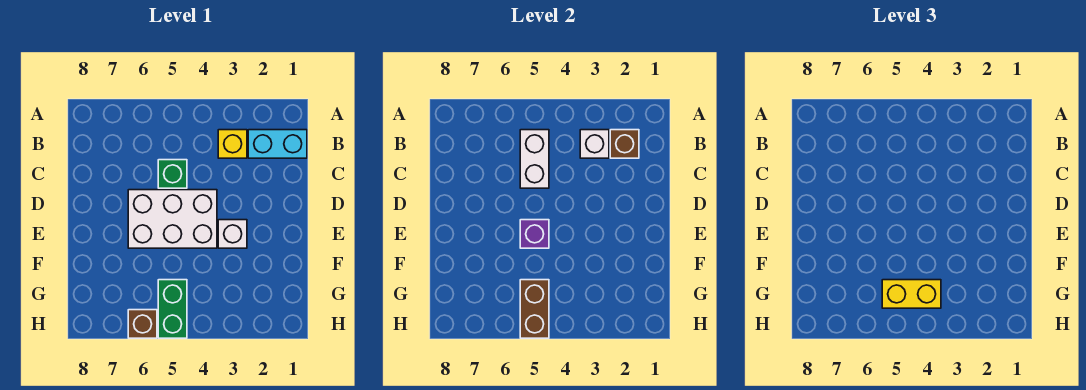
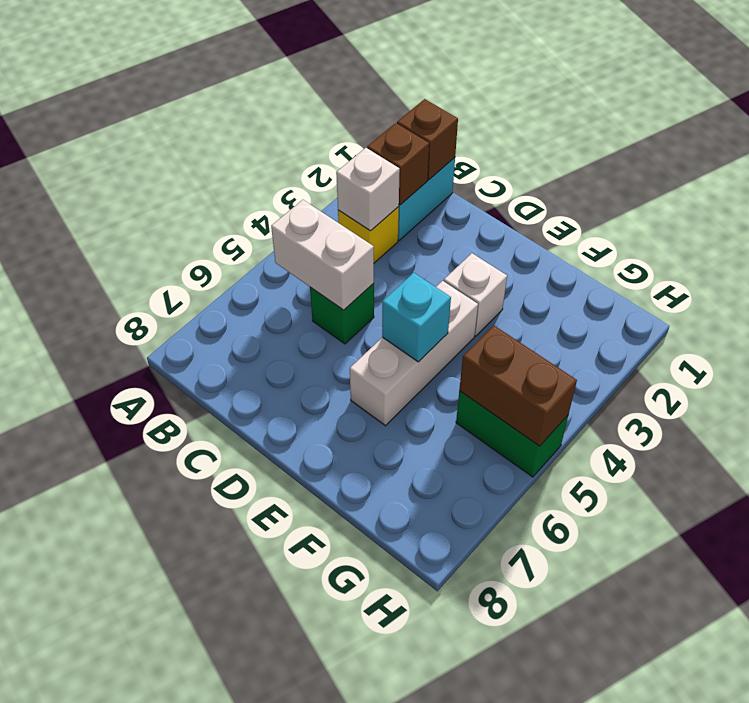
white 2x3 brick [128,190,217,248] -> white 1x3 brick [350,281,478,426]
purple 1x1 brick [520,220,549,248] -> cyan 1x1 brick [382,273,451,362]
yellow 1x2 brick [882,280,941,308] -> none
brown 1x1 brick [128,310,157,338] -> brown 1x1 brick moved to [397,99,458,180]

